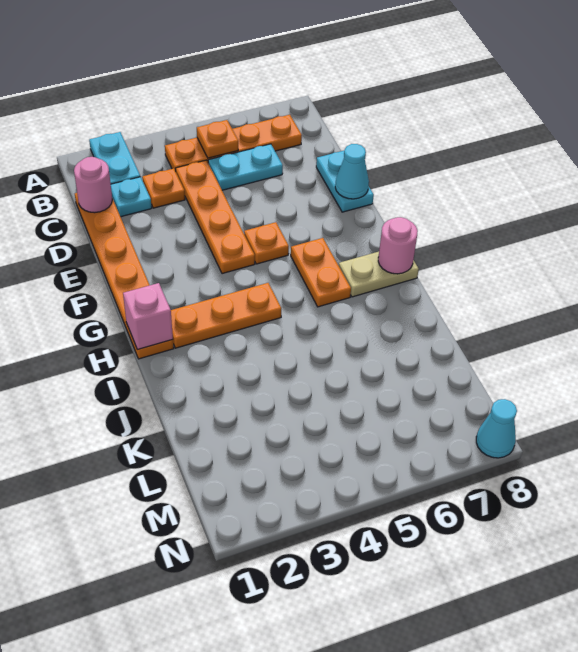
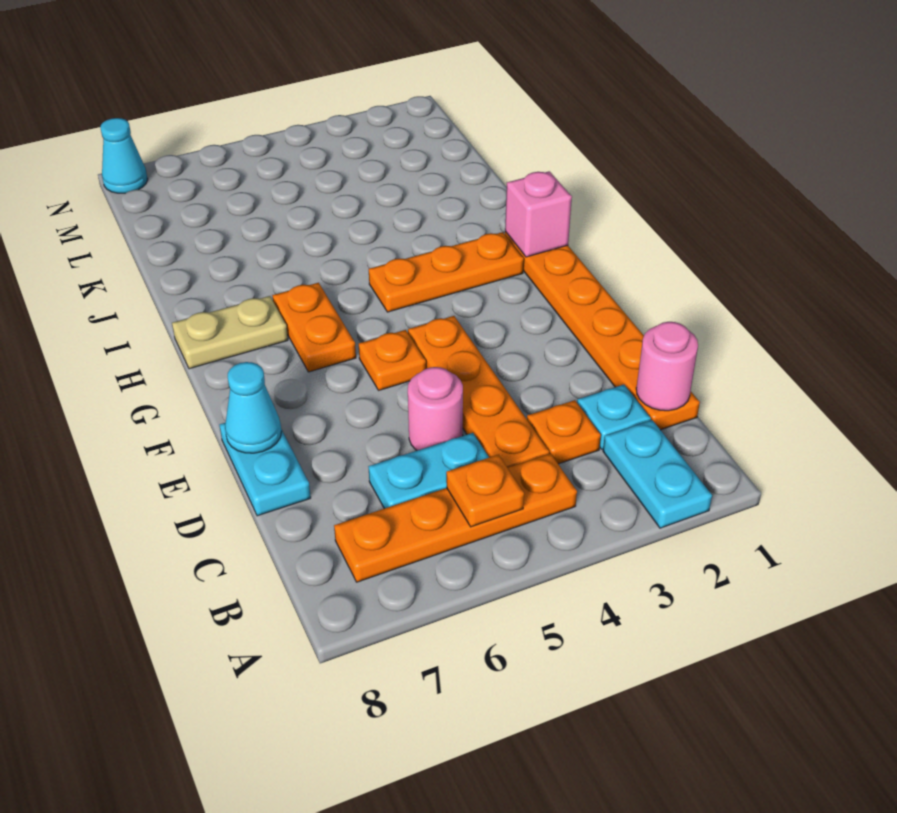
pink 1x1 round brick [378,217,418,274] -> pink 1x1 round brick moved to [408,367,463,451]

